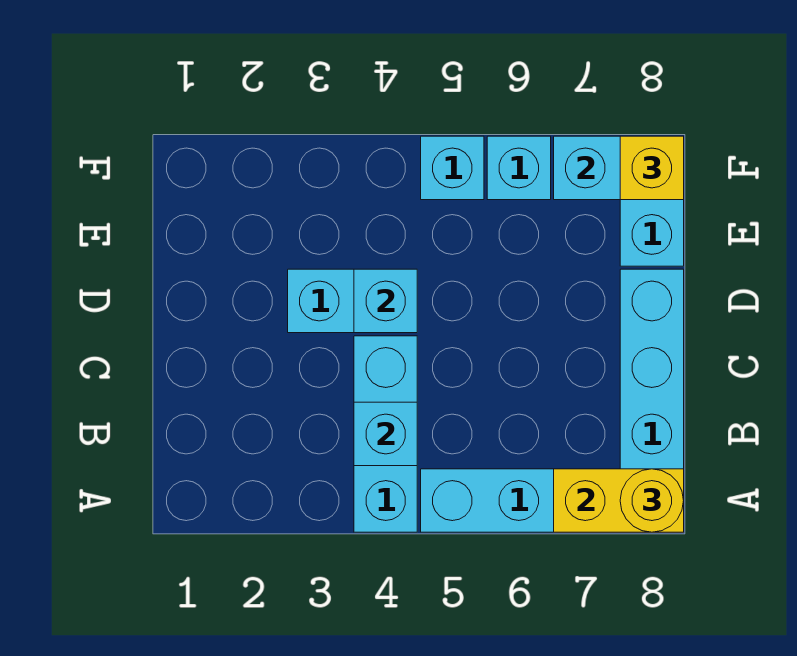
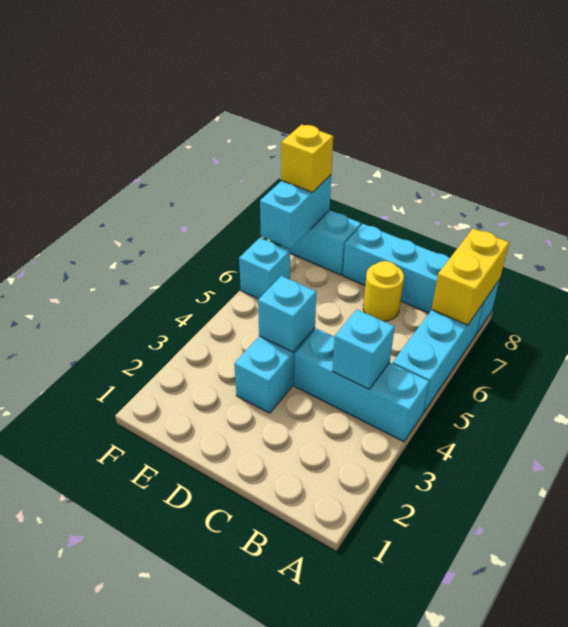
yellow 1x1 round brick [620,469,684,532] -> yellow 1x1 round brick moved to [363,261,404,321]
cyan 1x1 brick [421,136,484,200] -> none

